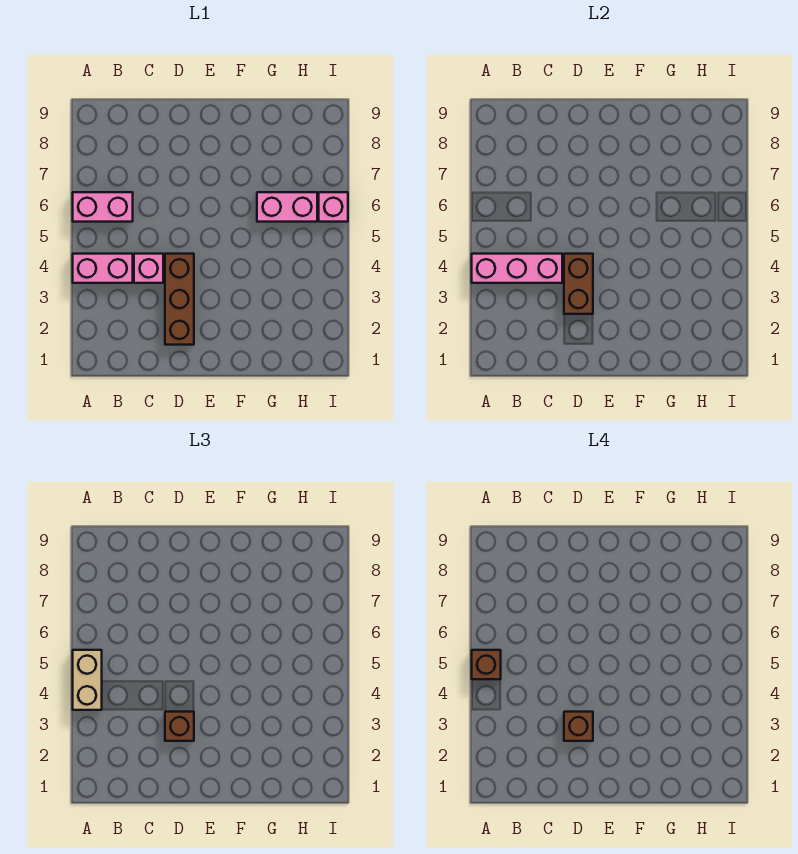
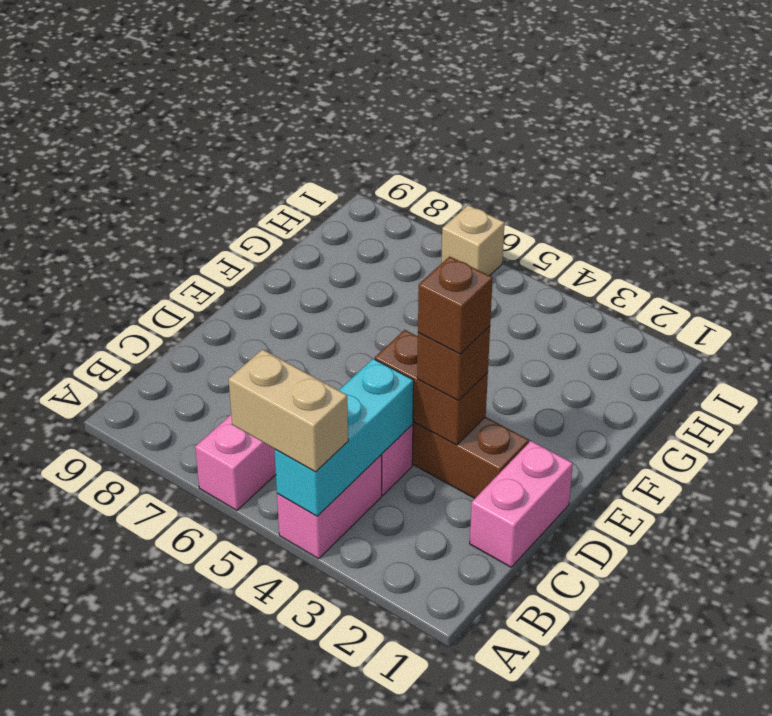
pink 1x3 brick [472,254,562,283] -> cyan 1x3 brick [274,359,414,516]
brown 1x1 brick [472,650,501,679] -> none
pink 1x2 brick [257,192,317,222] -> pink 1x2 brick moved to [470,441,573,567]
pink 1x1 brick [319,192,348,222] -> tan 1x1 brick [441,205,505,276]

